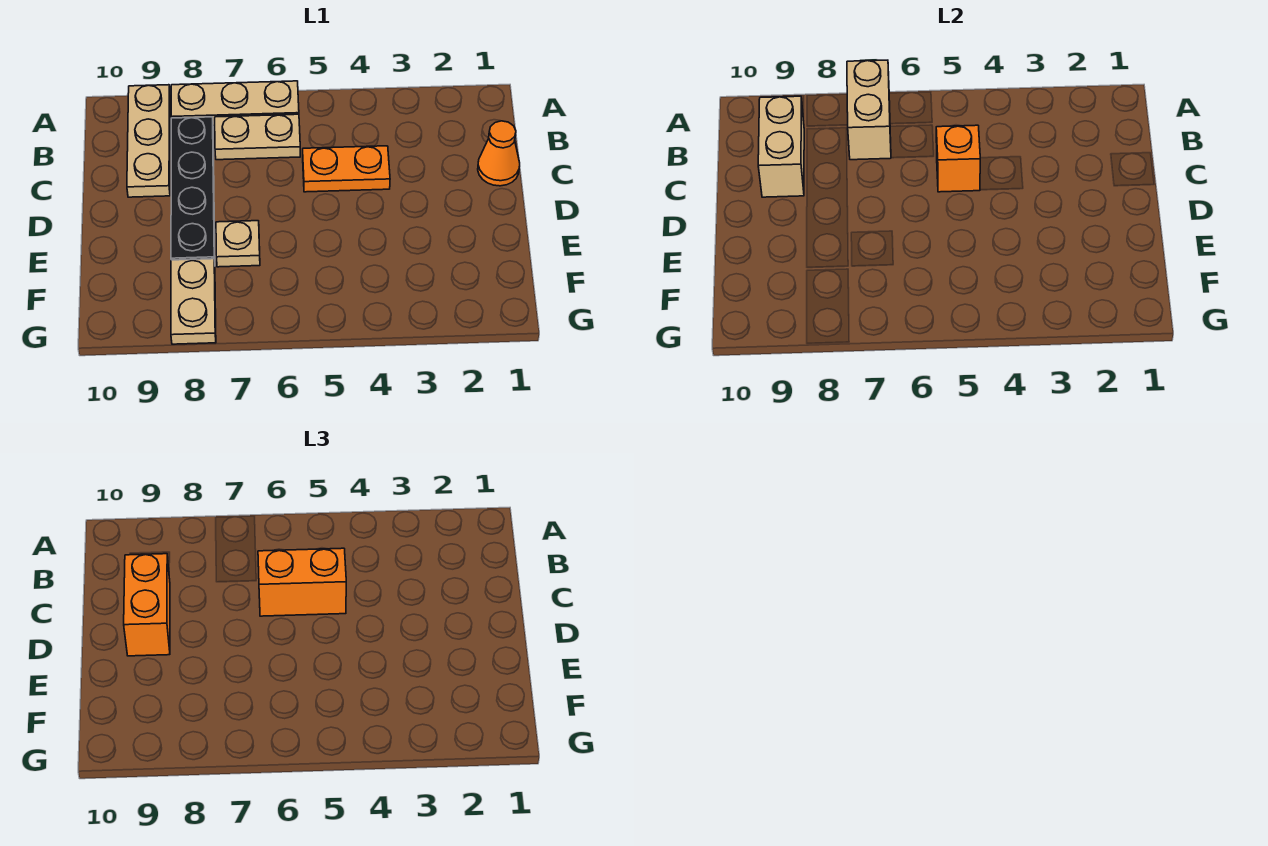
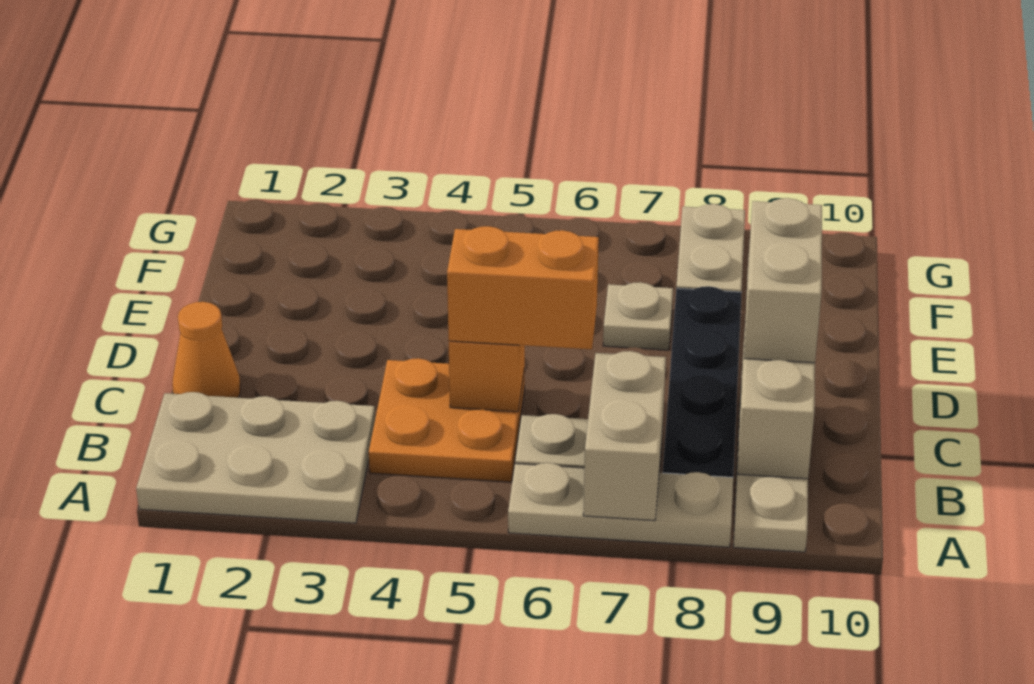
none -> tan 2x3 plate [136,392,375,523]
orange 1x2 plate [303,146,390,192] -> orange 2x2 plate [369,358,525,482]
orange 1x2 brick [124,554,170,656] -> tan 1x2 brick [744,198,822,363]

